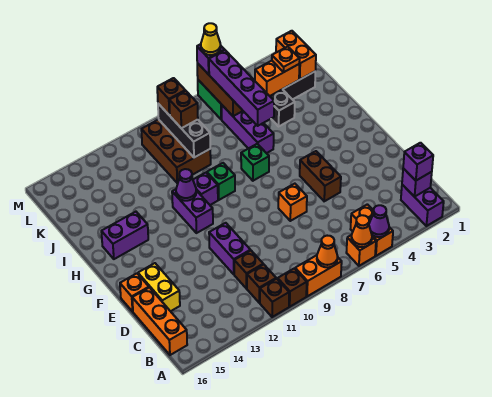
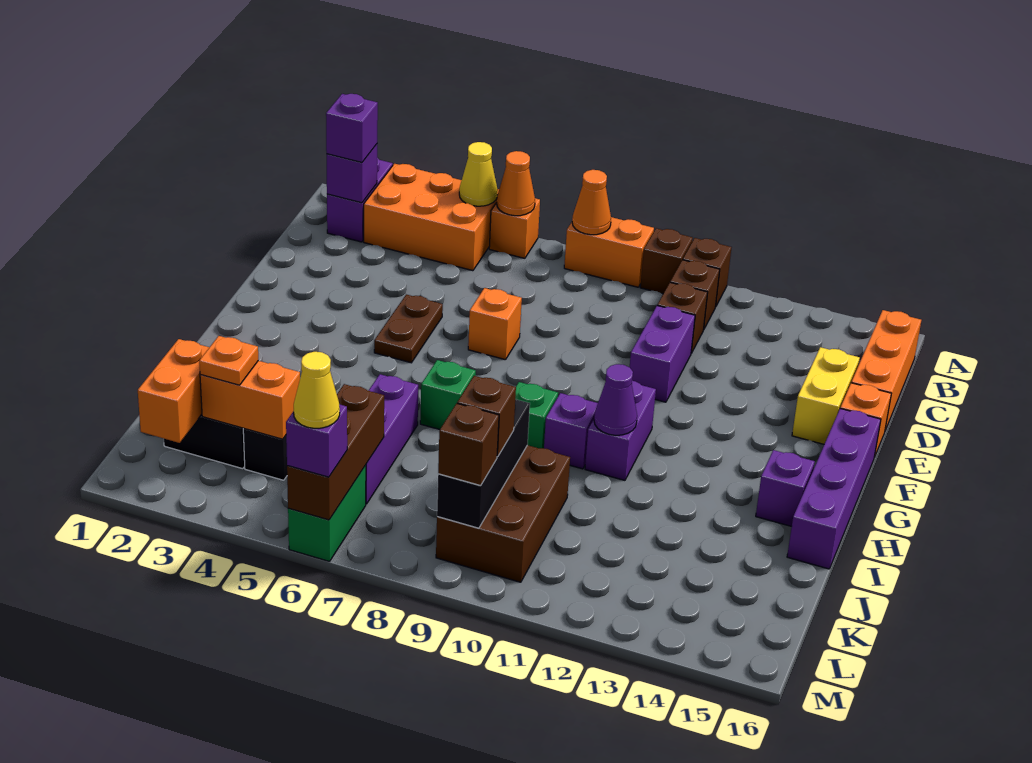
orange 1x2 brick [351,204,393,256] -> orange 2x3 brick [364,164,499,271]
purple 1x1 cone [369,205,389,237] -> yellow 1x1 cone [459,142,498,206]
brown 1x2 brick [300,151,341,201] -> brown 1x2 plate [374,295,443,363]
purple 1x2 brick [101,212,148,259] -> purple 1x1 brick [756,450,815,526]
purple 1x4 brick [209,50,274,126] -> purple 1x4 brick moved to [787,409,881,569]

